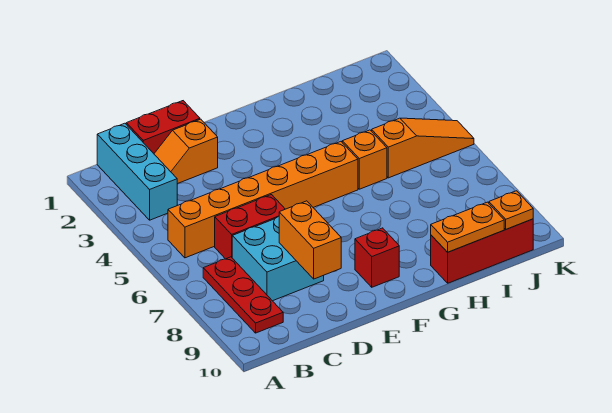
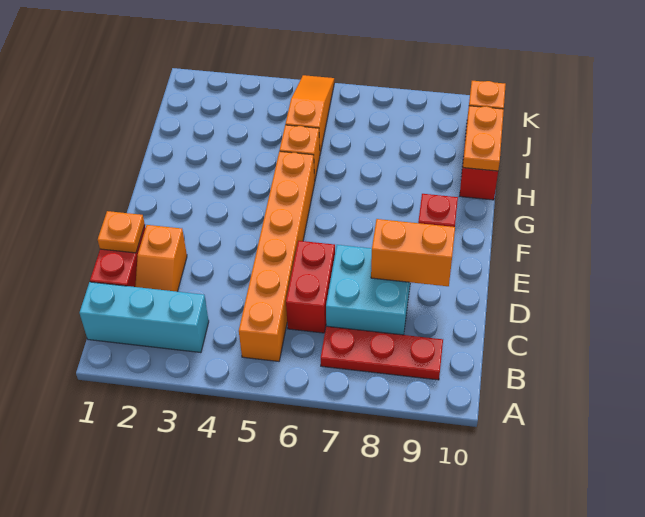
none -> orange 1x1 plate [98,211,145,253]

